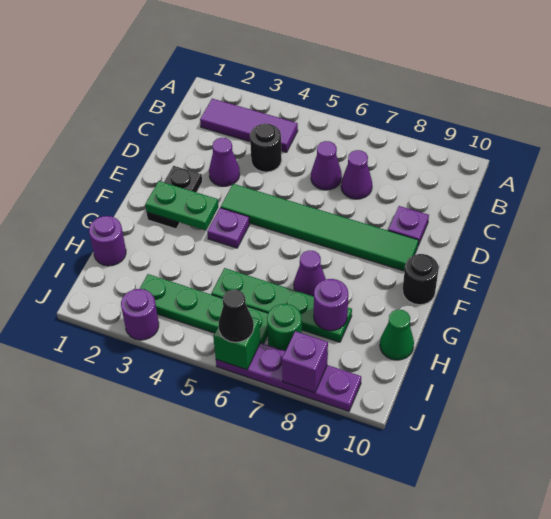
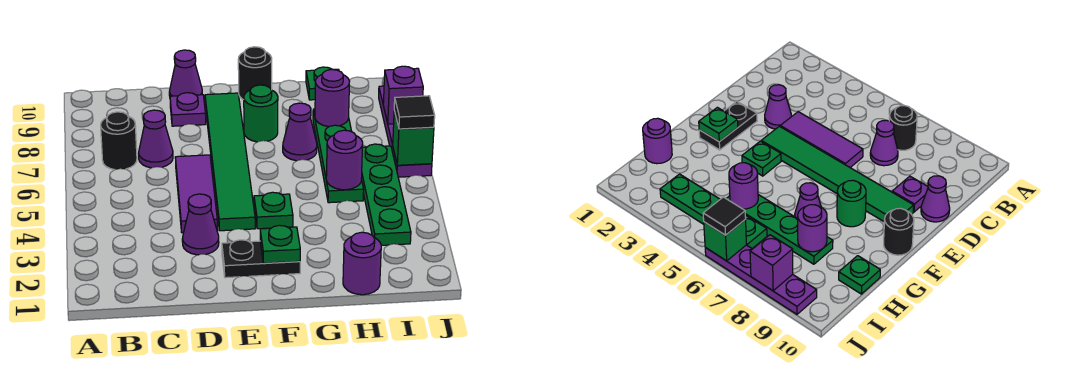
purple 1x3 tile [200,99,298,152] -> purple 1x3 tile moved to [175,155,218,233]
black 1x1 round brick [250,123,282,172] -> black 1x1 round brick moved to [101,112,137,170]
purple 1x1 cone [311,141,342,190] -> purple 1x1 cone moved to [169,50,202,96]
green 1x2 plate [145,181,218,230] -> green 1x1 plate [260,225,300,263]
purple 1x1 plate [207,208,250,248] -> green 1x1 plate [254,192,293,229]
green 1x1 cone [380,310,414,360] -> green 1x1 plate [306,67,339,100]
green 1x1 round brick [267,304,302,351] -> green 1x1 round brick moved to [244,85,278,142]
purple 1x1 round brick [121,289,159,340] -> purple 1x1 round brick moved to [326,130,363,190]
black 1x1 cone [219,289,254,342] -> black 1x1 tile [394,96,435,129]

